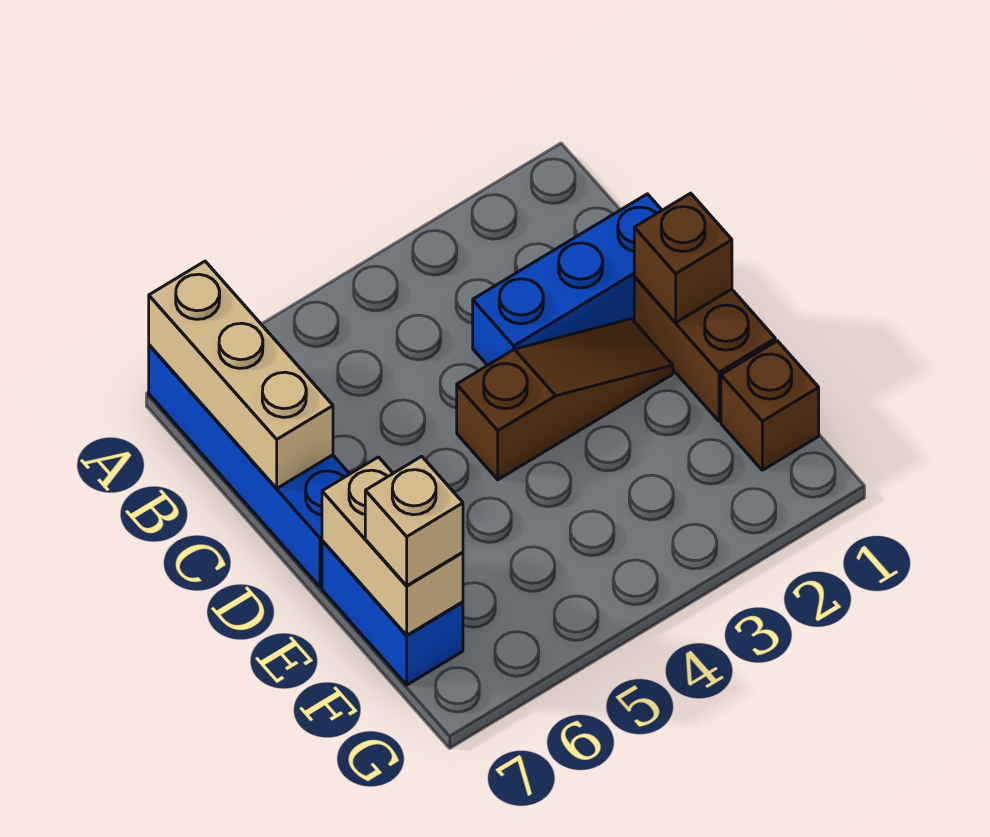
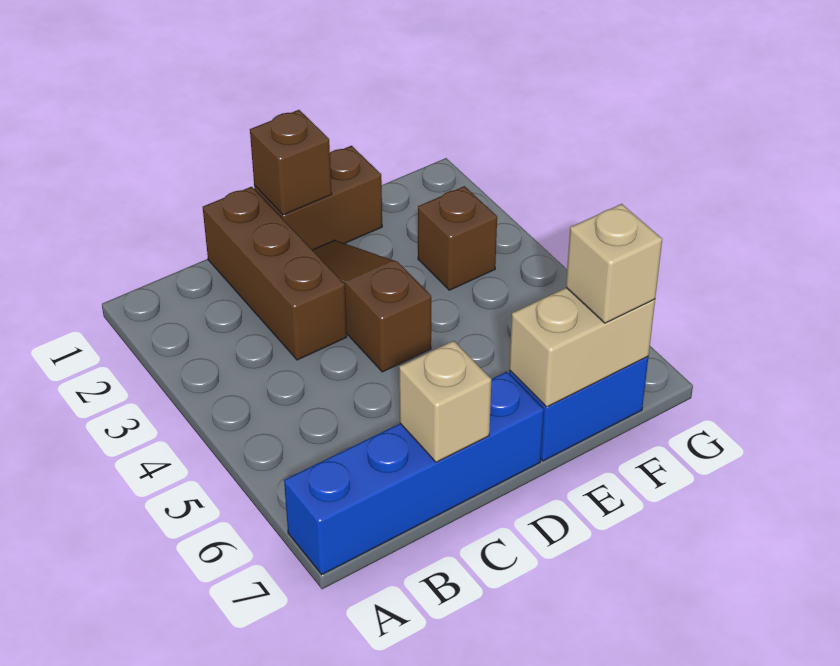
tan 1x3 brick [149,261,333,489] -> tan 1x1 brick [399,341,491,462]
blue 1x3 brick [473,194,662,365] -> brown 1x3 brick [203,187,347,360]
brown 1x1 brick [721,341,819,470] -> brown 1x1 brick moved to [418,186,497,290]

